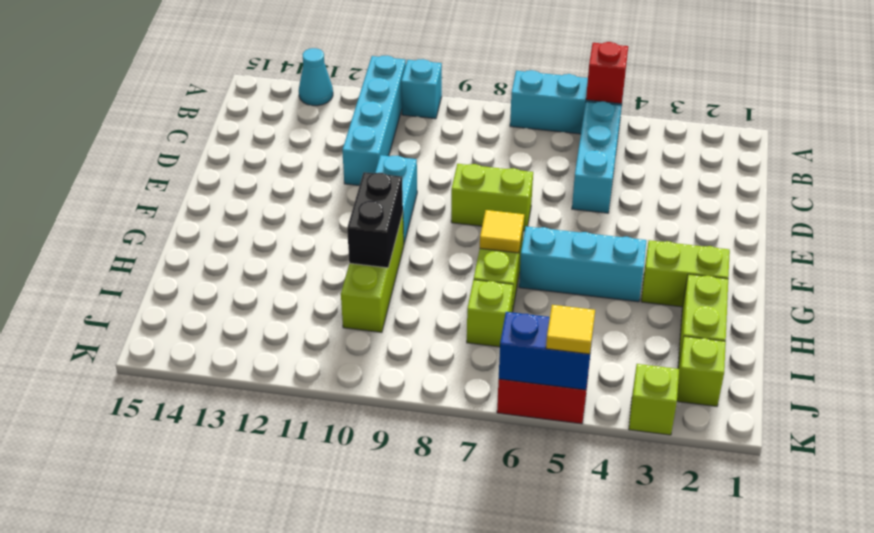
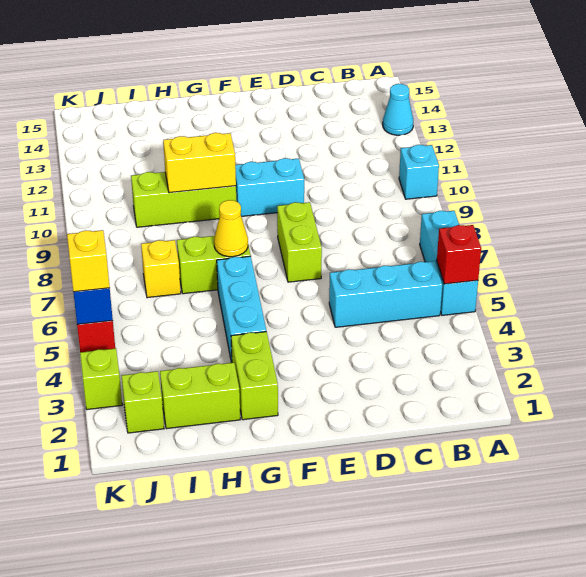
cyan 1x4 brick [342,56,406,186] -> none
yellow 1x1 tile [480,210,524,253] -> yellow 1x1 cone [214,200,248,257]
black 1x2 brick [347,172,403,268] -> yellow 1x2 brick [163,133,236,193]
lime 1x1 brick [467,280,513,347] -> yellow 1x1 brick [141,240,181,298]
yellow 1x1 tile [546,305,595,354] -> yellow 1x1 brick [67,230,110,292]

